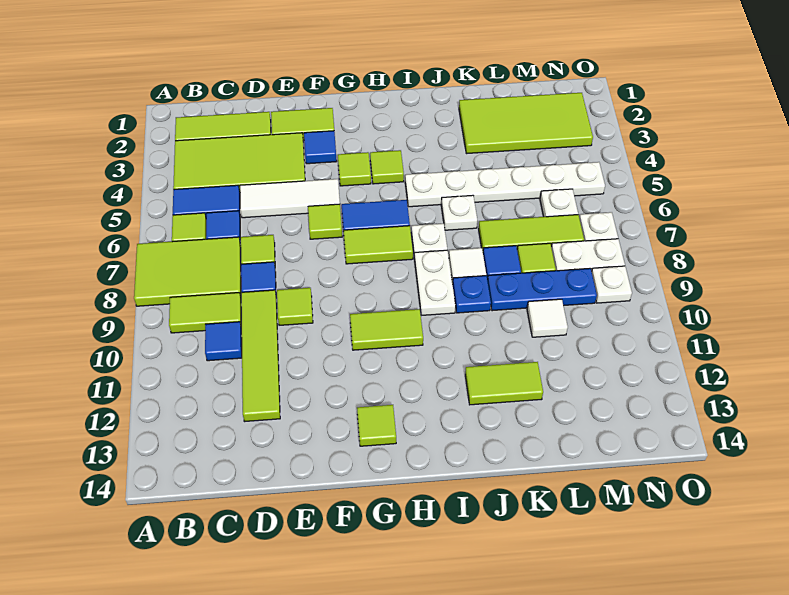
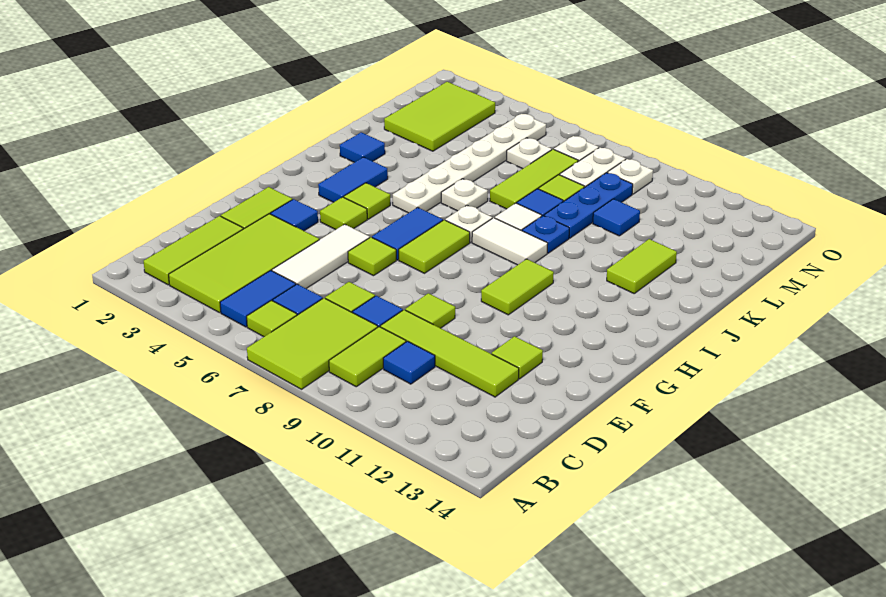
lime 1x1 tile [357,405,396,446] -> lime 1x1 tile moved to [492,336,543,379]
none -> blue 1x2 tile [318,157,388,202]
white 1x2 plate [415,250,455,315] -> white 1x2 tile [472,218,548,265]
none -> blue 1x1 tile [340,132,385,162]
lime 2x4 tile [459,93,593,154] -> lime 2x3 tile [384,82,495,151]
white 1x1 tile [527,299,568,337] -> blue 1x1 tile [593,199,640,236]

